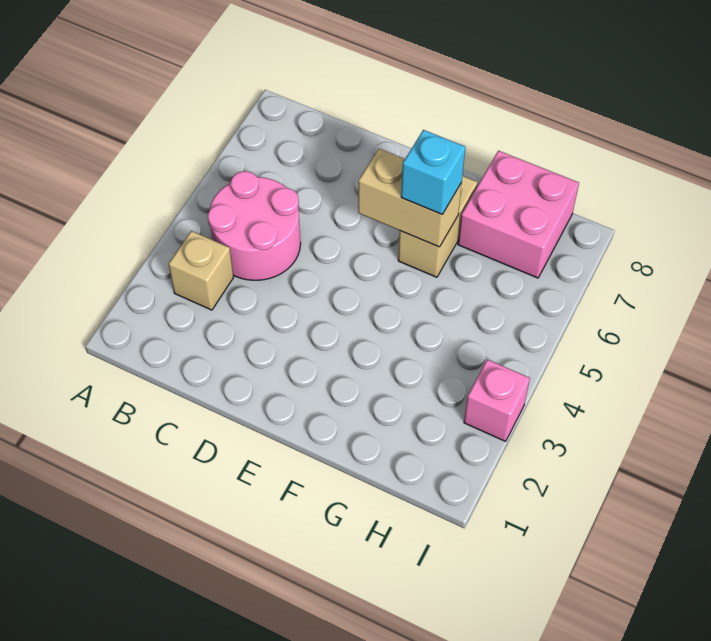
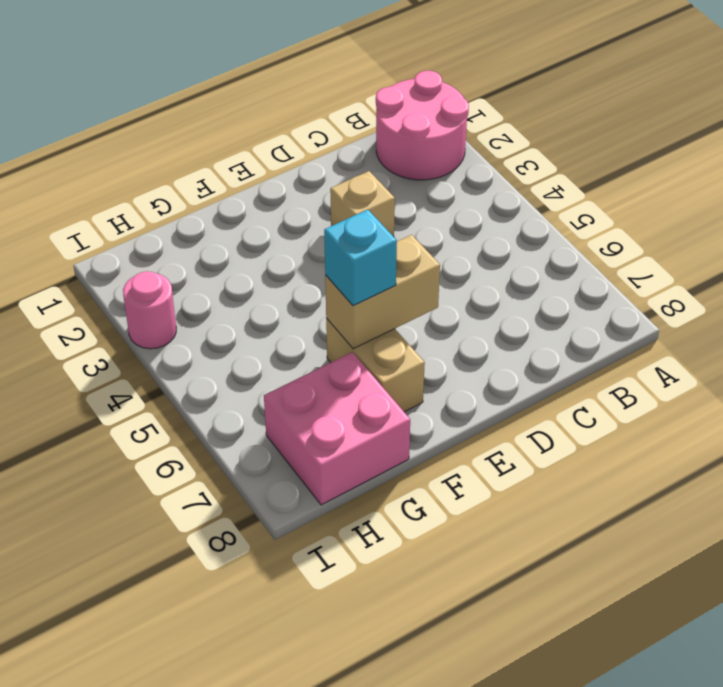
tan 1x1 brick [169,231,233,310] -> tan 1x1 brick moved to [330,171,395,237]
pink 2x2 round brick [208,171,301,280] -> pink 2x2 round brick moved to [376,71,469,180]
pink 1x1 brick [464,359,530,441] -> pink 1x1 round brick [123,271,176,349]

